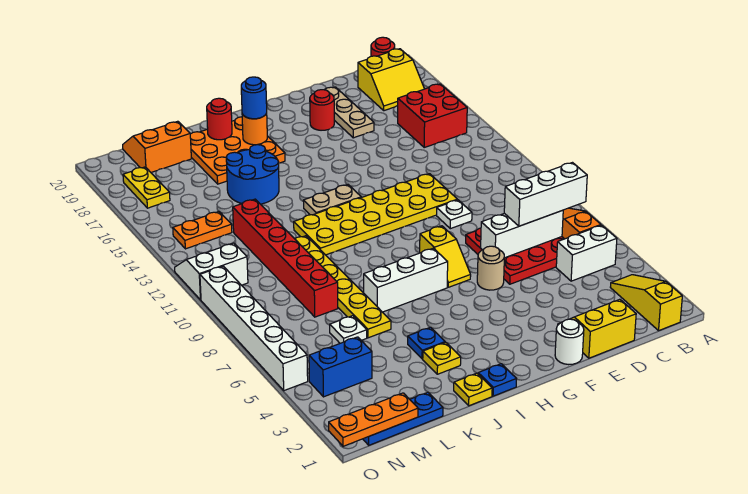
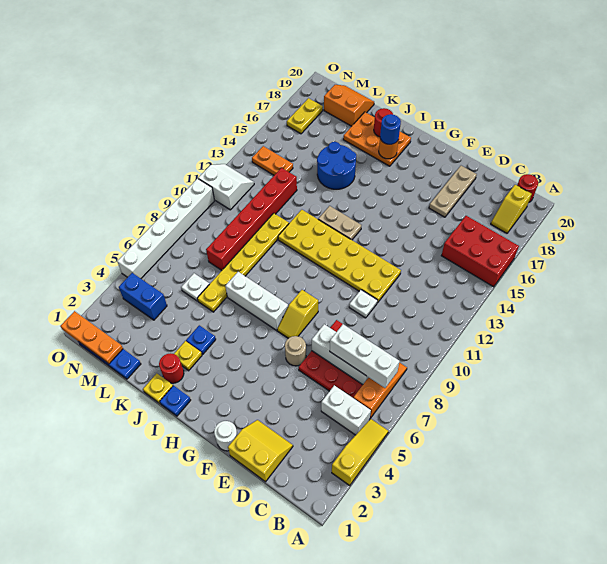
yellow 1x3 slope [610,275,682,330] -> yellow 1x3 slope moved to [332,419,388,485]
red 2x2 brick [398,84,467,147] -> red 2x3 brick [441,216,519,287]
yellow 2x2 slope [358,49,424,111] -> yellow 1x2 slope [491,185,531,233]
red 1x1 round brick [310,90,334,130] -> red 1x1 round brick moved to [159,353,184,383]
orange 3x3 plate [190,117,285,184] -> orange 2x3 plate [343,112,411,166]

